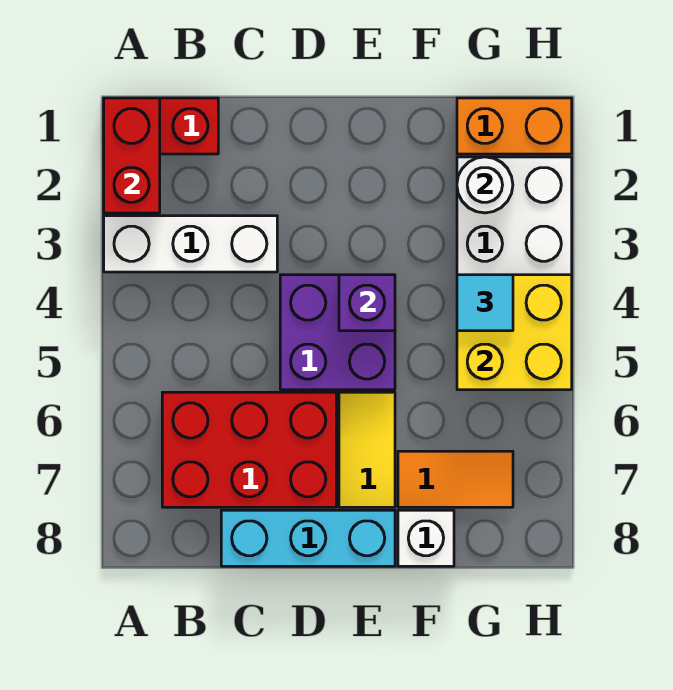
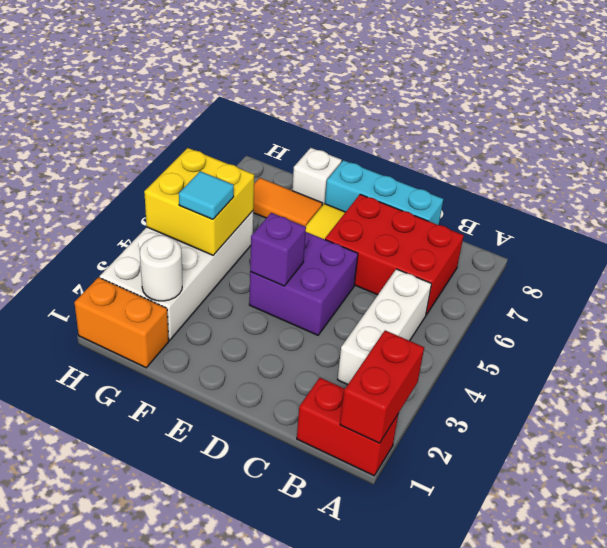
white 1x3 brick [104,216,277,272] -> white 1x3 brick turned to [338,269,431,385]

